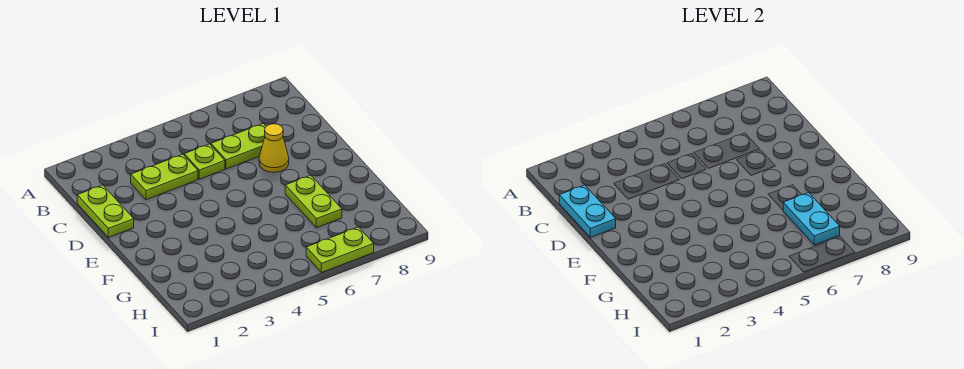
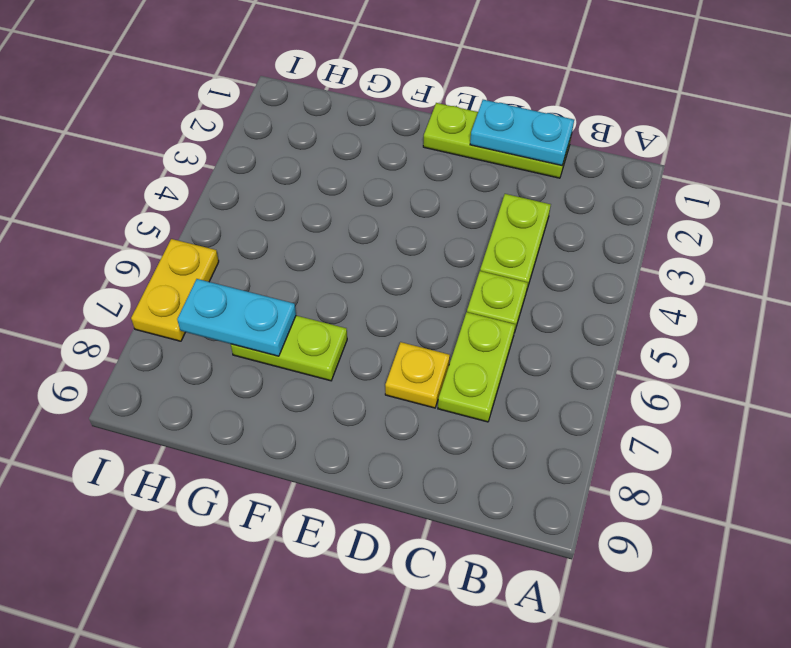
lime 1x2 plate [77,185,134,237] -> lime 1x3 plate [423,103,571,178]
yellow 1x1 cone [259,124,289,172] -> yellow 1x1 plate [385,342,450,408]
lime 1x2 plate [306,227,374,273] -> yellow 1x2 plate [131,239,219,341]

